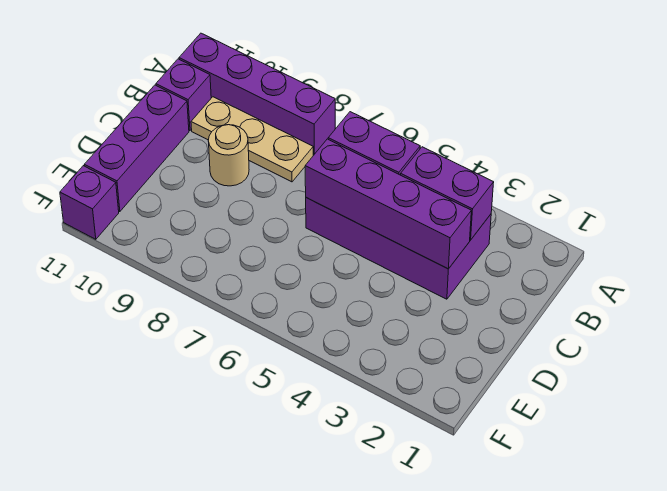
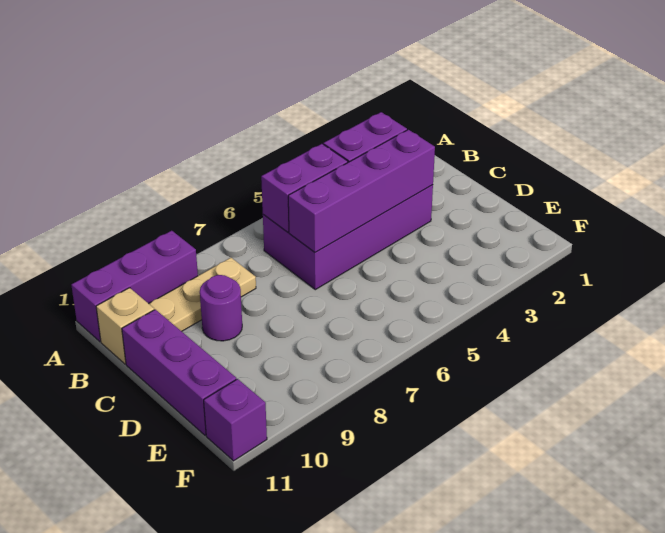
purple 1x4 brick [179,33,335,155] -> purple 1x3 brick [71,231,198,342]
purple 1x1 brick [156,59,211,131] -> tan 1x1 brick [96,288,154,364]
tan 1x1 round brick [208,125,249,186] -> purple 1x1 round brick [200,275,242,341]

